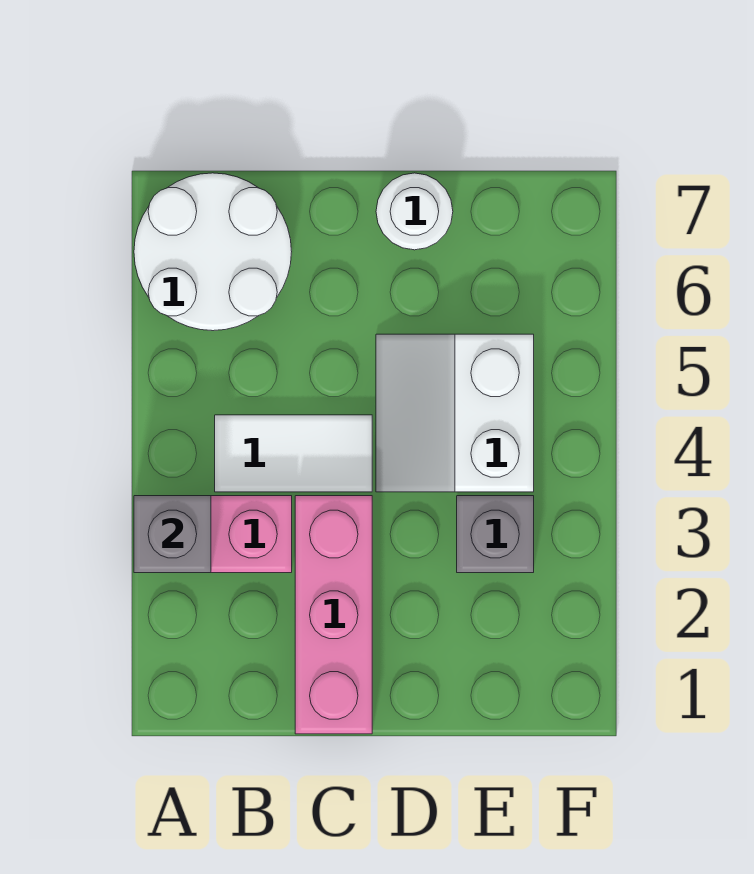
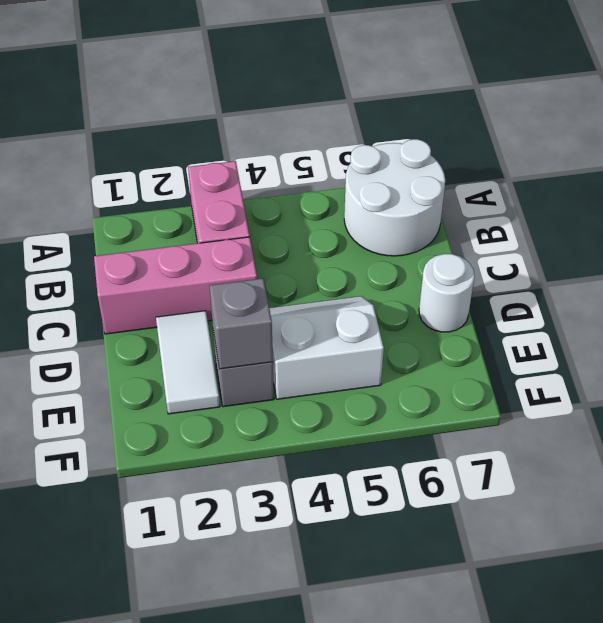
grey 1x1 brick [134,496,211,573] -> grey 1x1 brick moved to [209,278,273,369]
white 1x2 tile [215,415,372,492] -> white 1x2 tile moved to [156,311,220,414]

